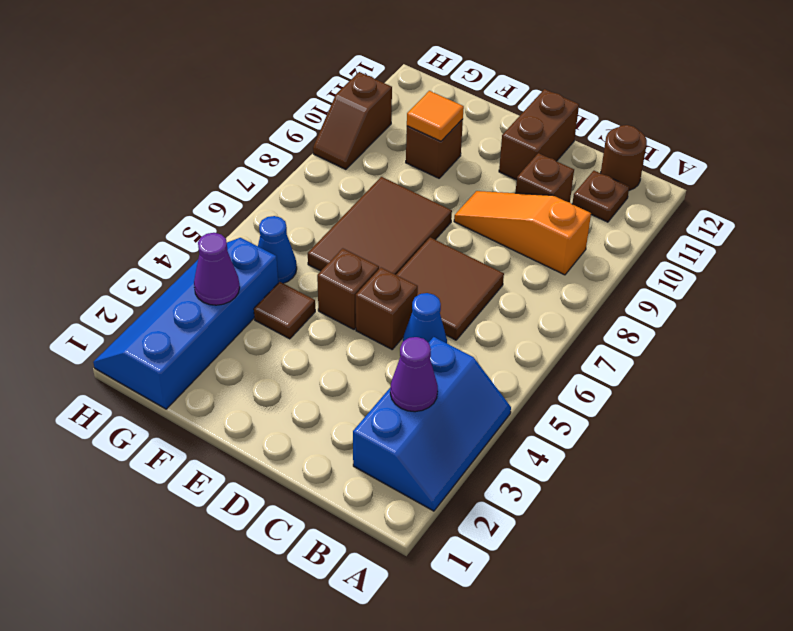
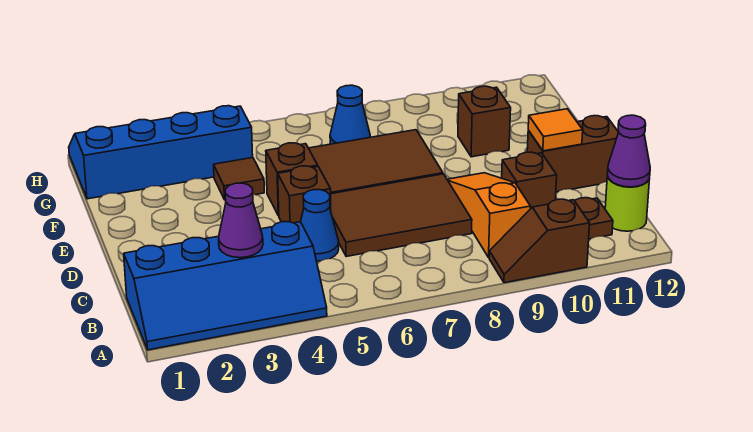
blue 2x3 slope [353,337,511,511] -> blue 2x4 slope [124,222,327,350]
brown 1x1 round brick [601,125,647,190] -> lime 1x1 round brick [605,176,650,231]
brown 2x2 tile [396,238,504,340] -> brown 2x3 tile [331,174,472,257]
orange 1x1 tile [407,91,464,141] -> orange 1x1 tile moved to [528,109,583,151]
purple 1x1 cone [194,233,240,305] -> purple 1x1 cone moved to [607,115,650,187]
blue 1x1 cone [258,216,297,283] -> blue 1x1 cone moved to [330,85,370,144]
brown 1x2 slope [313,72,392,169] -> brown 1x2 slope moved to [489,199,590,283]

